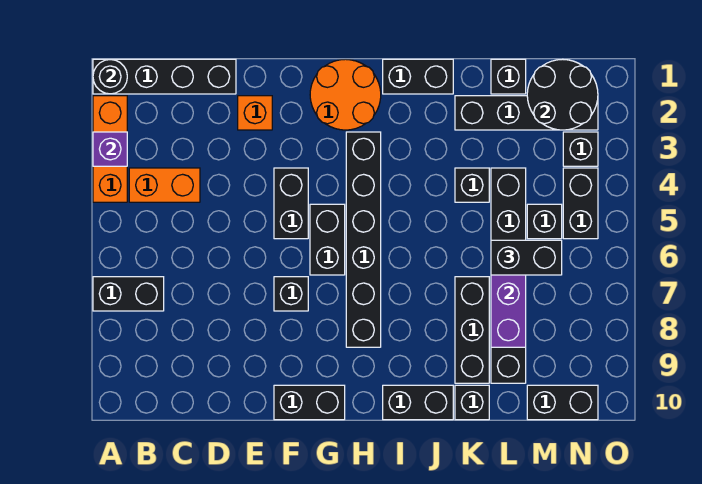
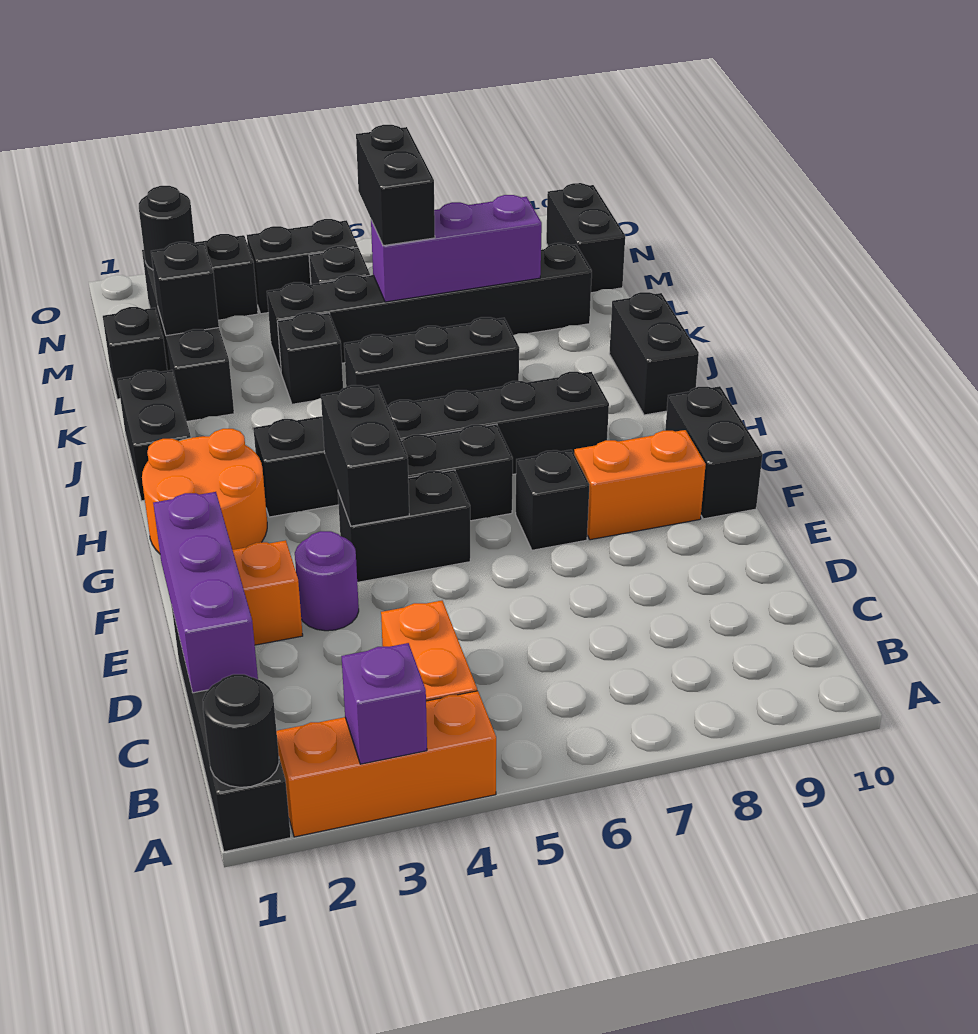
black 1x2 brick [93,277,164,311] -> black 1x2 brick moved to [321,385,409,526]
none -> purple 1x3 brick [153,492,258,693]
none -> purple 1x1 round brick [295,531,359,631]
none -> orange 1x2 brick [574,430,706,540]
black 1x3 brick [455,277,489,383] -> black 1x3 brick moved to [344,317,519,405]
black 1x1 brick [455,385,489,420] -> black 1x1 brick moved to [151,242,219,336]
black 2x2 round brick [527,59,598,130] -> black 1x1 round brick [139,186,195,270]

